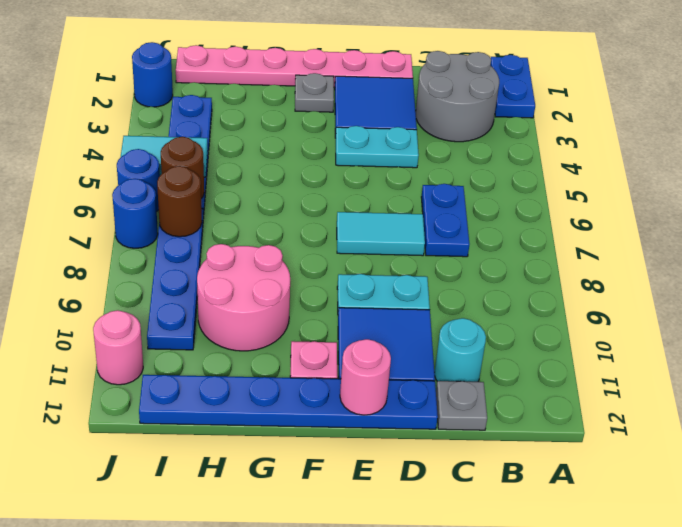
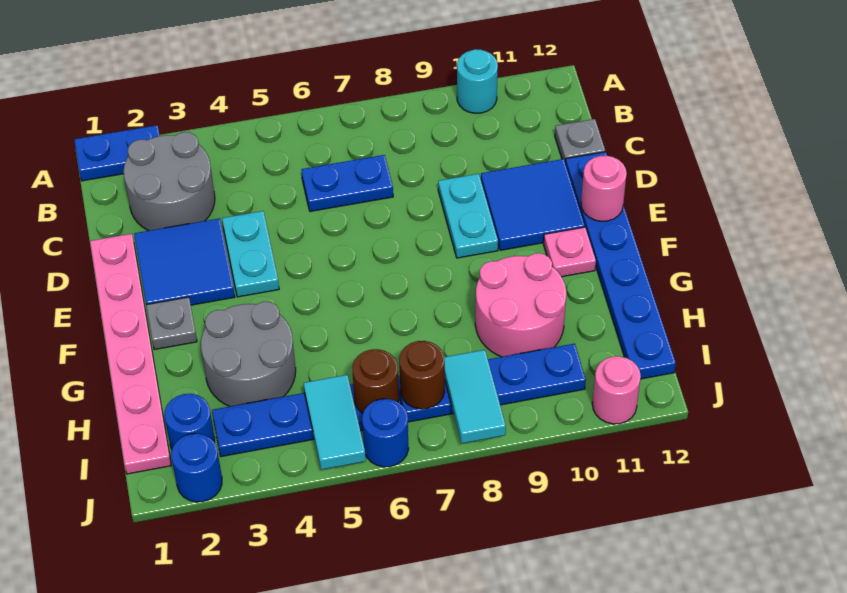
cyan 1x1 round brick [434,318,486,382] -> cyan 1x1 round brick moved to [457,49,498,113]
cyan 1x2 tile [337,212,425,256] -> cyan 1x2 tile moved to [444,350,506,443]
none -> grey 2x2 round brick [201,302,296,406]
blue 1x1 round brick [112,179,158,248] -> blue 1x1 round brick moved to [165,394,215,449]

